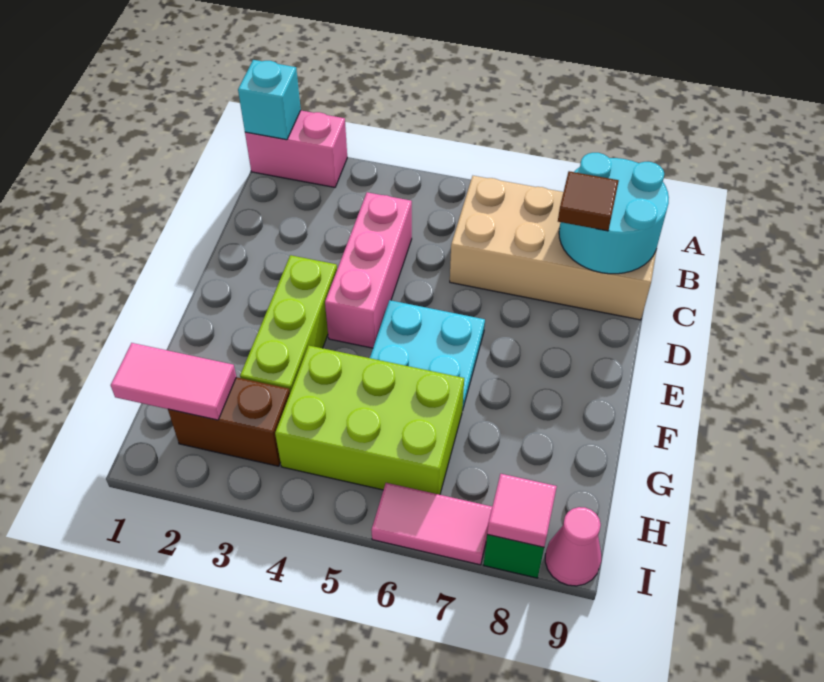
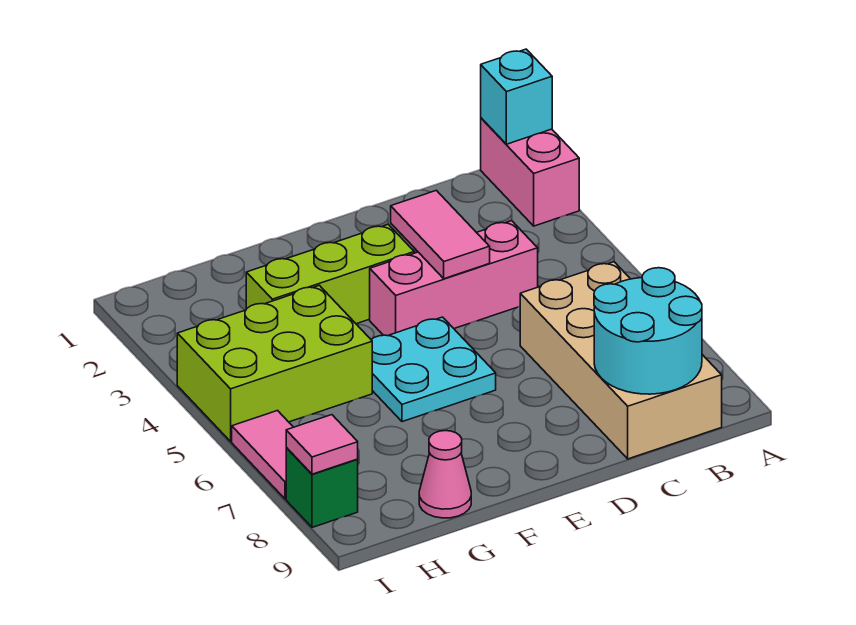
brown 1x1 tile [558,171,619,231] -> none
lime 2x3 brick [275,346,464,495] -> lime 2x3 brick turned to [177,285,372,441]
pink 1x2 tile [111,343,236,420] -> pink 1x2 tile moved to [391,190,490,279]
brown 1x2 brick [168,377,290,466] -> none
pink 1x1 cone [545,507,601,586] -> pink 1x1 cone moved to [419,431,471,518]

